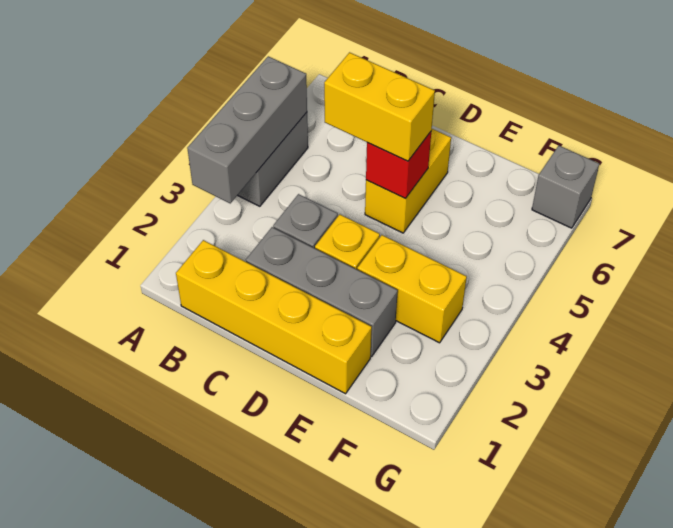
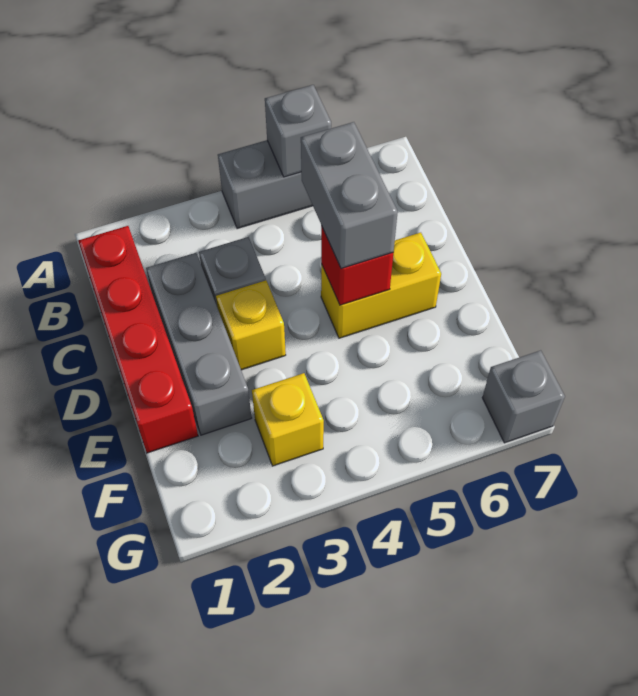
grey 1x3 brick [187,56,307,203] -> grey 1x1 brick [265,85,331,177]
yellow 1x4 brick [176,240,372,394] -> red 1x4 brick [78,226,198,453]
yellow 1x2 brick [324,52,435,161] -> grey 1x2 brick [301,122,398,269]
yellow 1x2 brick [357,235,467,343] -> yellow 1x1 brick [252,373,324,466]

